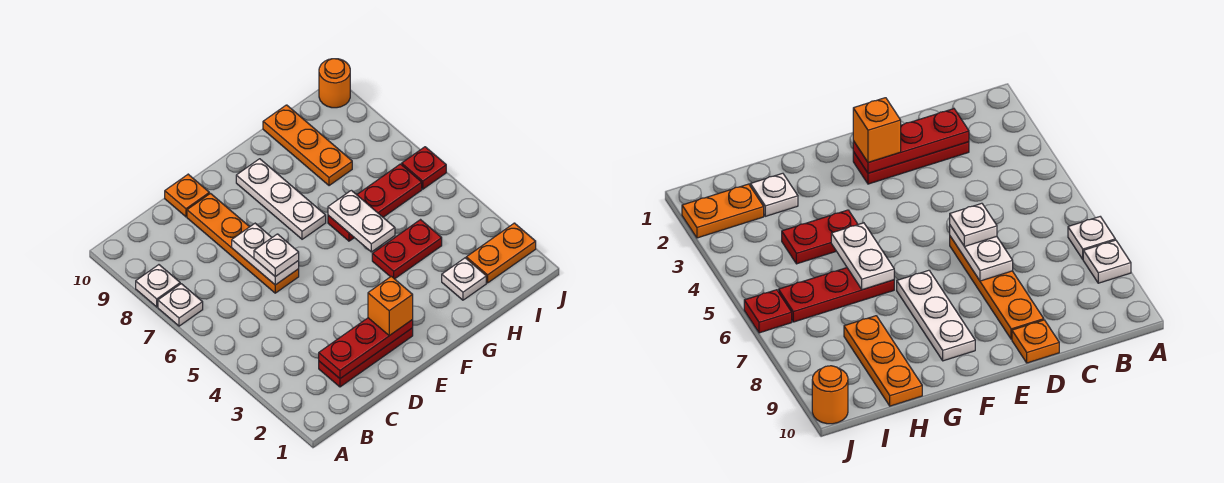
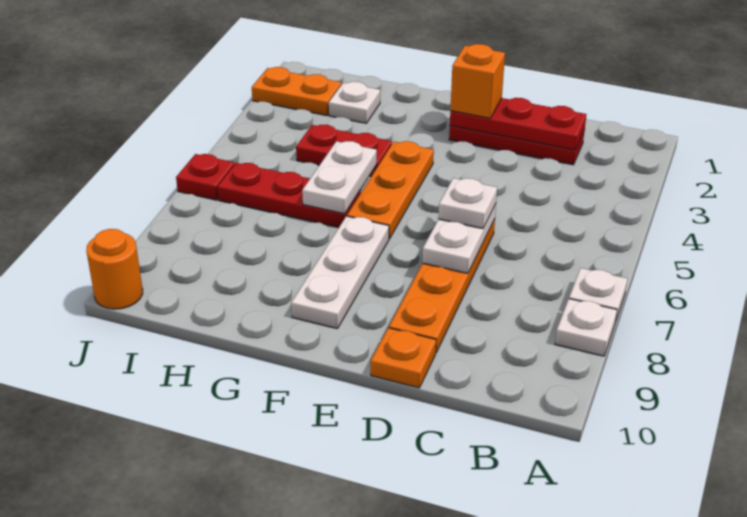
orange 1x3 plate [263,105,352,186] -> orange 1x3 plate moved to [347,141,434,239]

